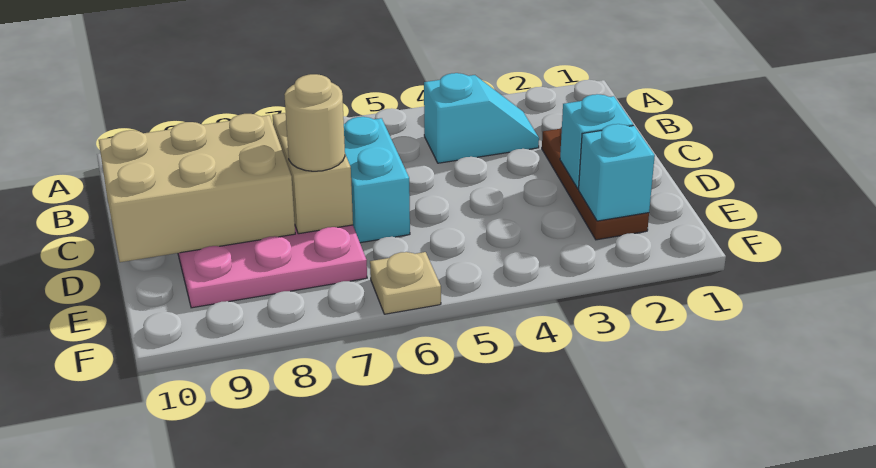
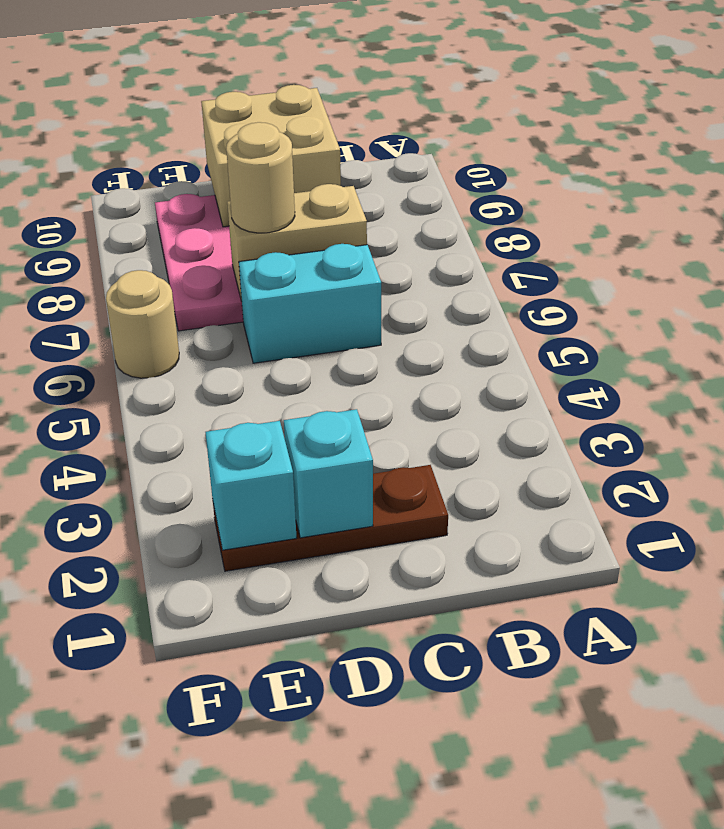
cyan 1x2 slope [424,73,539,163] -> none
tan 2x3 brick [99,114,295,262] -> tan 2x2 brick [201,85,341,227]
tan 1x1 plate [370,252,441,314] -> tan 1x1 round brick [106,270,179,378]

